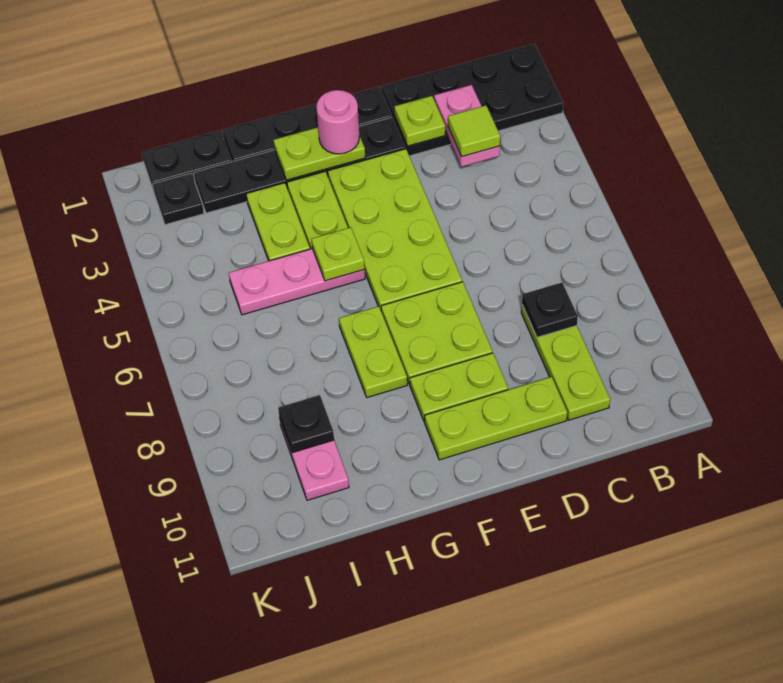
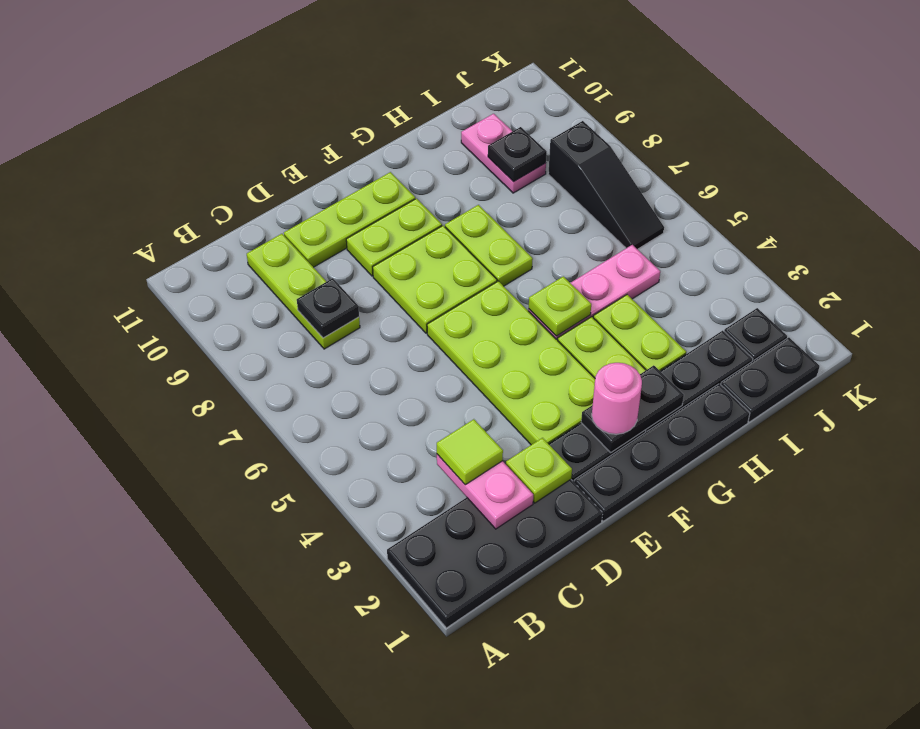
lime 1x2 plate [274,127,365,180] -> black 1x2 plate [581,365,684,452]
none -> black 1x3 slope [548,121,664,249]

